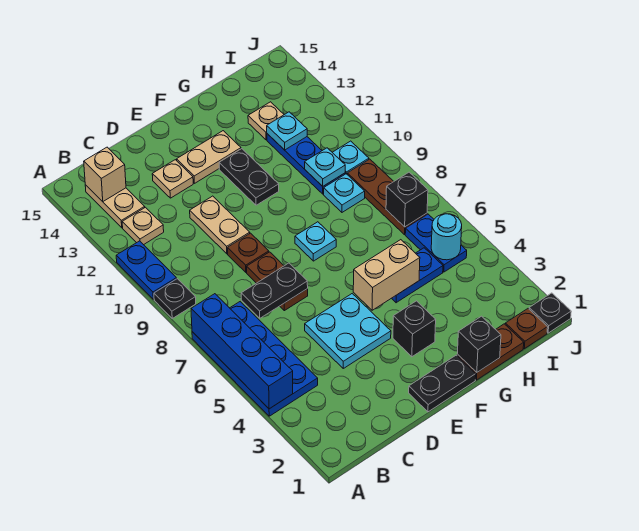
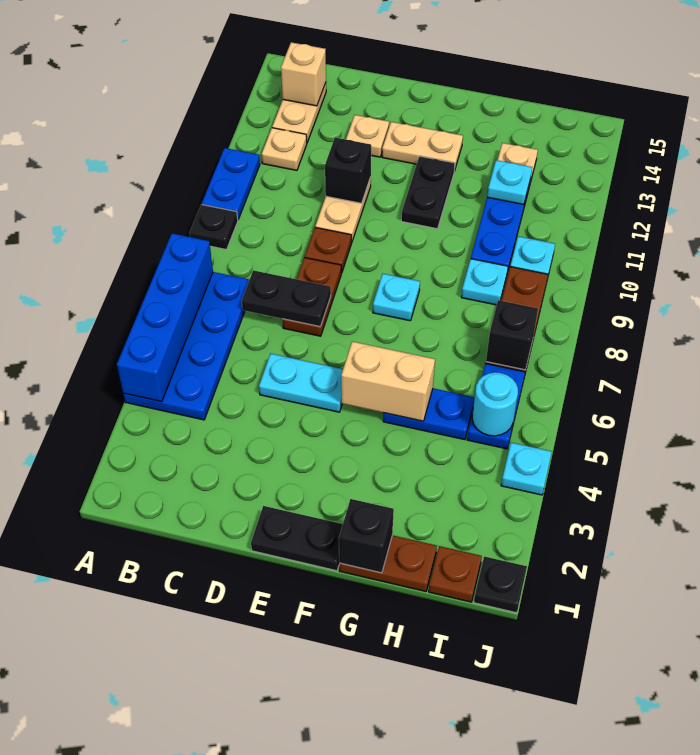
cyan 2x2 plate [305,294,391,368] -> cyan 1x2 plate [259,354,343,412]
black 1x1 brick [393,301,436,357] -> black 1x1 brick moved to [325,138,371,203]
cyan 1x1 plate [305,148,345,186] -> cyan 1x1 plate moved to [501,443,552,495]

